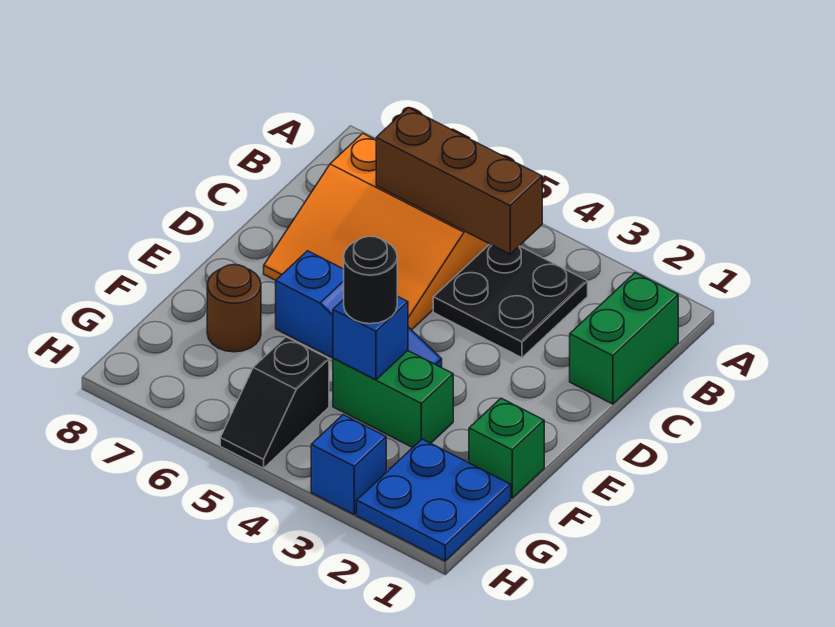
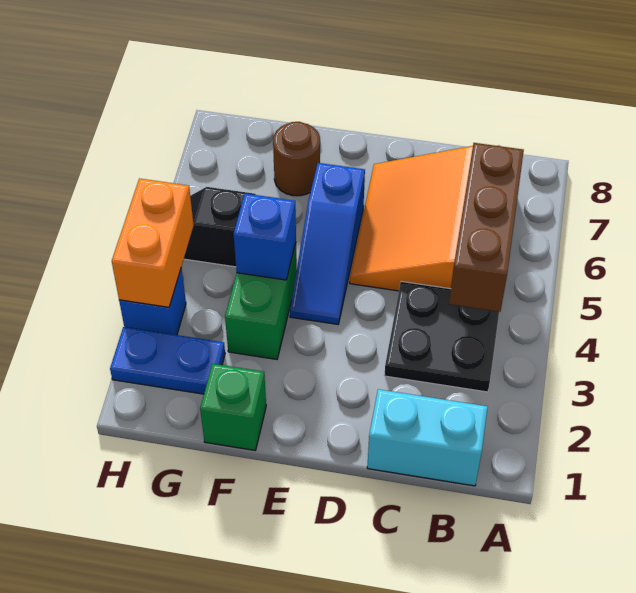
green 1x2 brick [570,273,678,404] -> cyan 1x2 brick [367,389,488,486]
black 1x1 round brick [344,236,397,324] -> none
blue 2x2 plate [357,439,511,561] -> blue 1x2 plate [110,327,225,394]
none -> orange 1x2 brick [112,178,194,307]

